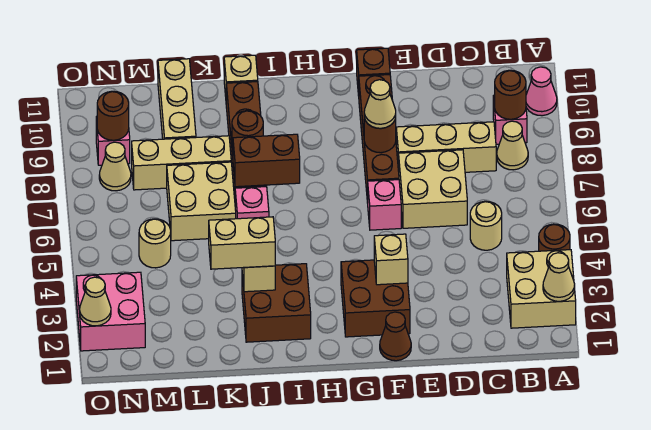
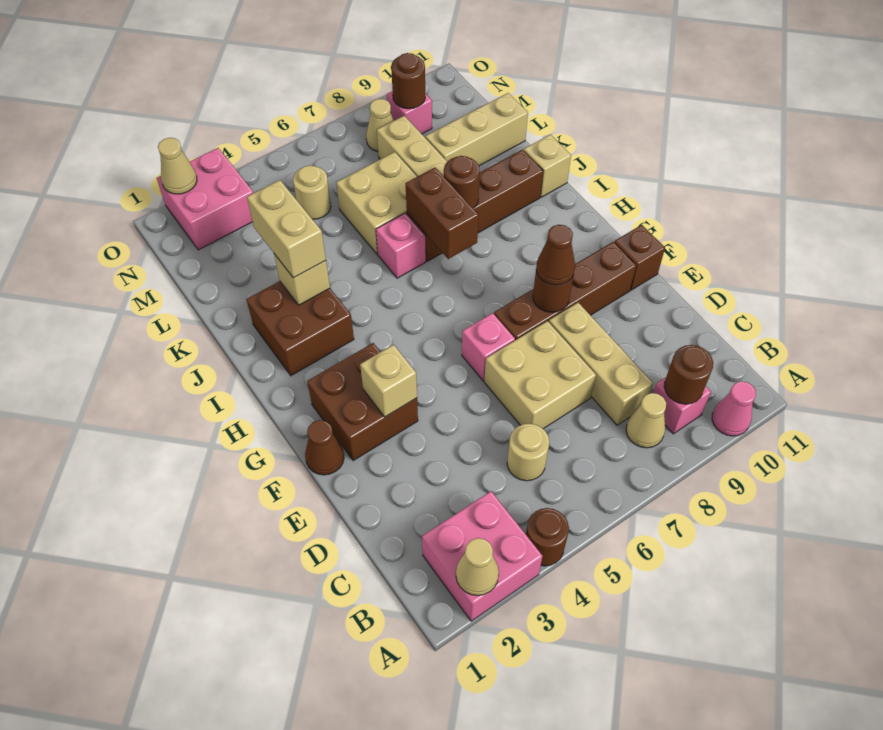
tan 2x2 brick [507,250,576,328] -> pink 2x2 brick [422,491,543,621]
tan 1x1 cone [364,80,396,128] -> brown 1x1 cone [536,225,575,285]

